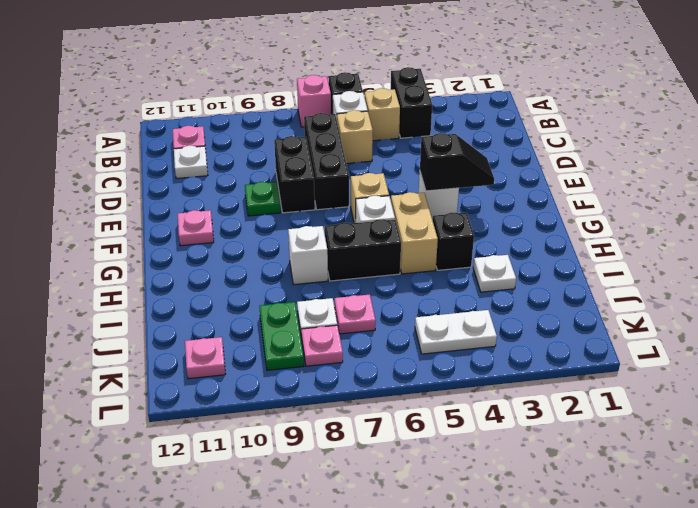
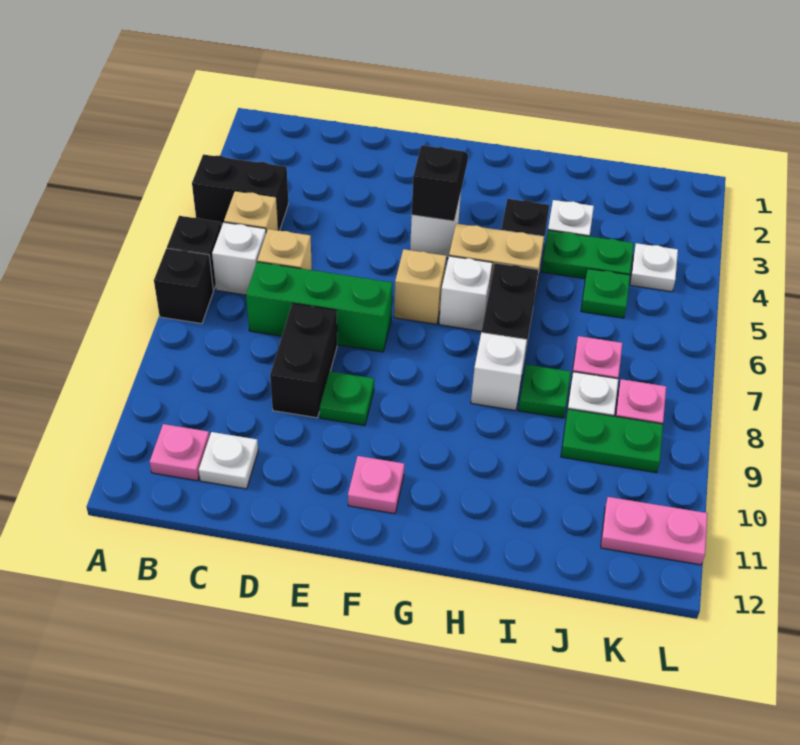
pink 1x1 brick [297,75,331,127] -> black 1x1 brick [154,248,213,324]
black 1x3 brick [304,113,349,210] -> green 1x3 brick [246,262,393,352]
black 1x2 brick [274,136,315,213] -> black 1x2 brick turned to [270,303,337,418]
none -> green 1x2 plate [541,230,634,279]
none -> green 1x1 plate [518,364,571,418]
none -> green 1x1 plate [581,269,630,318]
white 1x2 plate [415,310,497,354] -> white 1x1 plate [630,243,678,292]
pink 1x1 plate [185,337,225,379] -> pink 1x2 plate [601,497,708,565]

